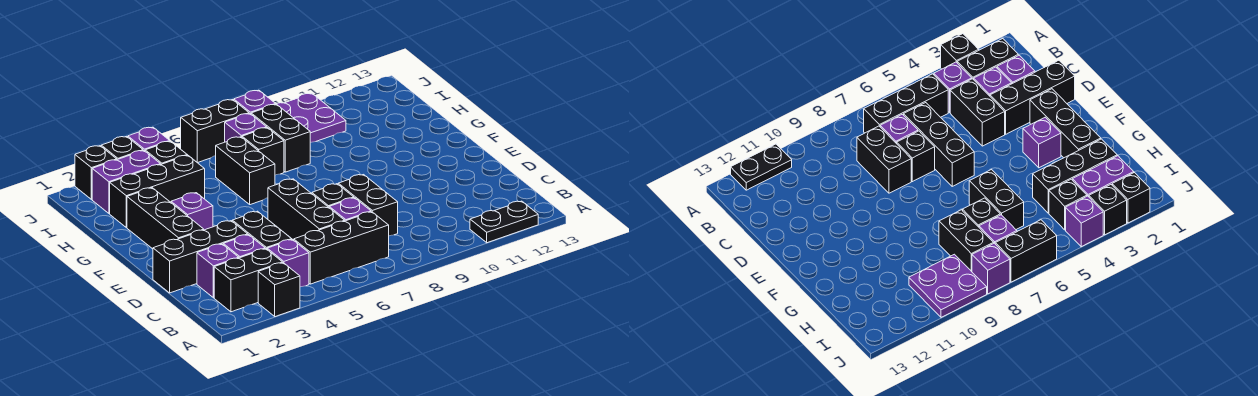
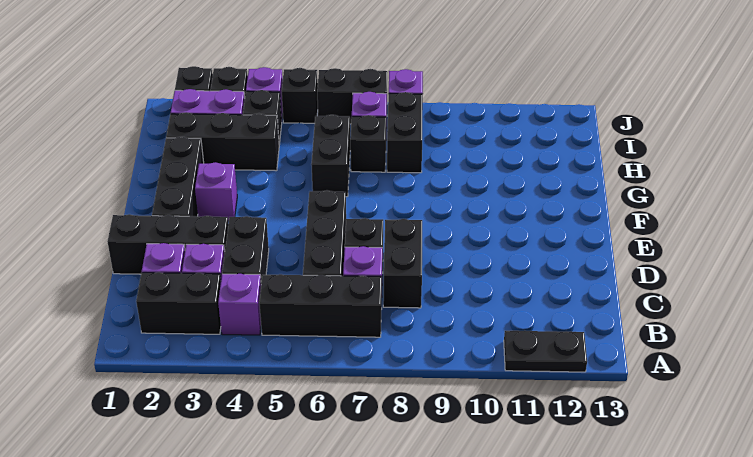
black 1x1 brick [258,263,300,317] -> black 1x1 brick moved to [282,68,318,123]
purple 2x2 plate [276,93,346,143] -> none

